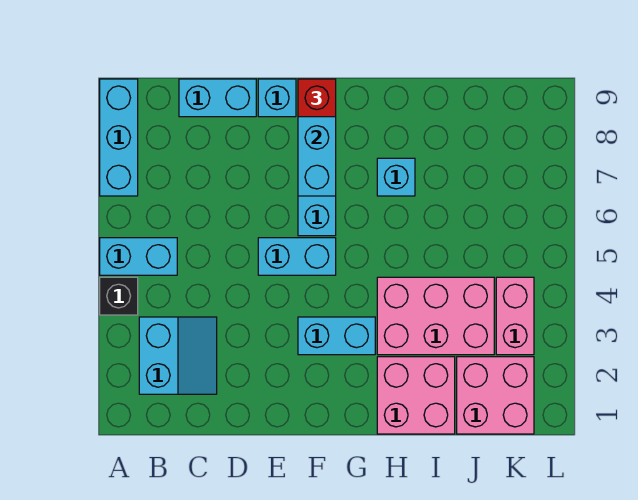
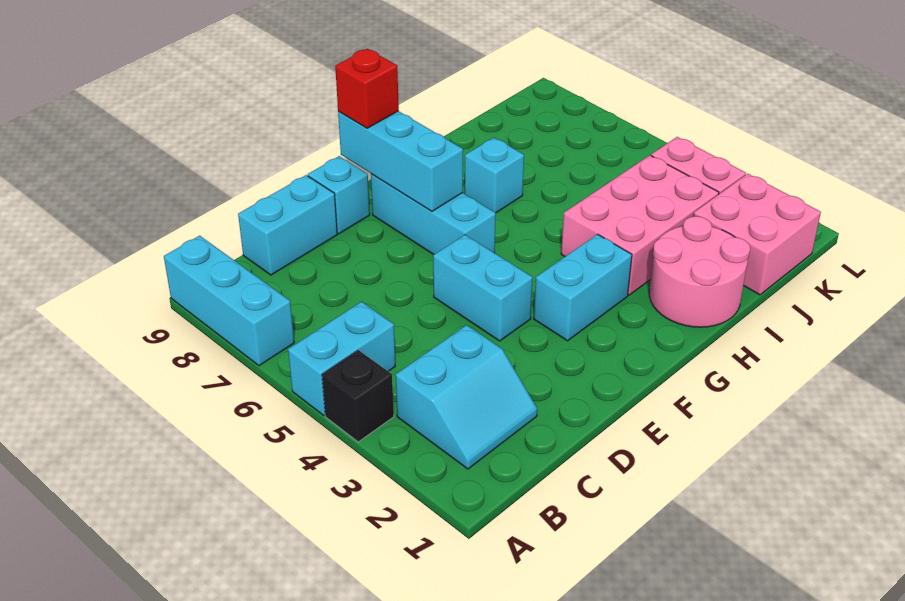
cyan 2x2 slope [139,317,217,394] -> cyan 2x2 slope turned to [396,325,537,469]
cyan 1x2 brick [258,238,336,275] -> cyan 1x2 brick turned to [433,235,533,341]
pink 2x2 brick [377,357,455,434] -> pink 2x2 round brick [649,216,750,327]

